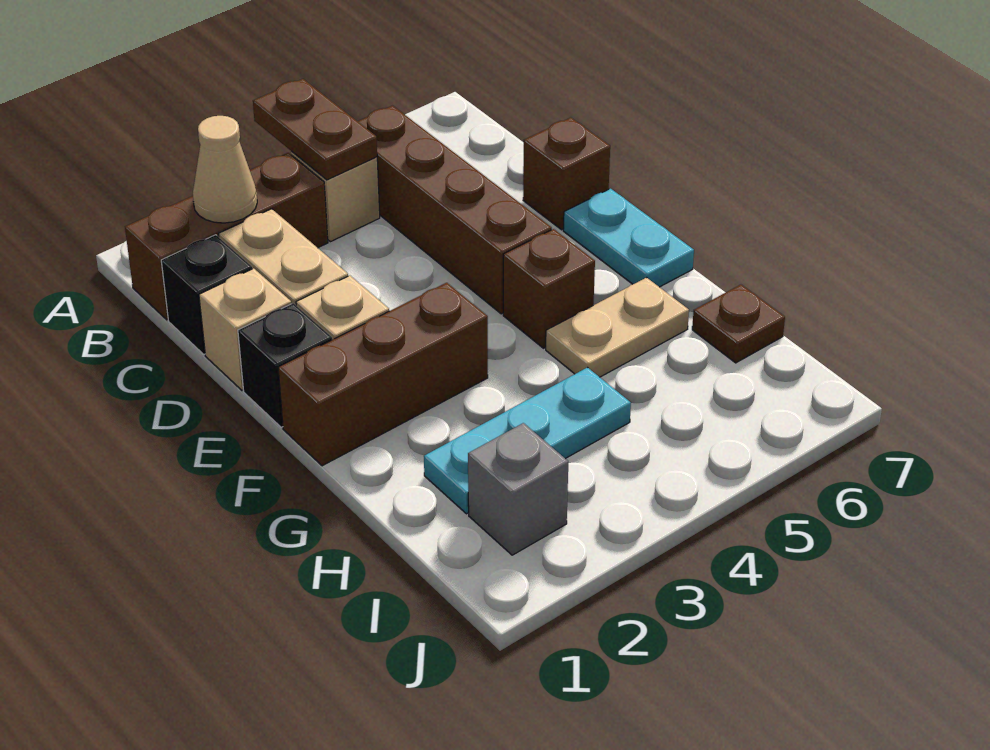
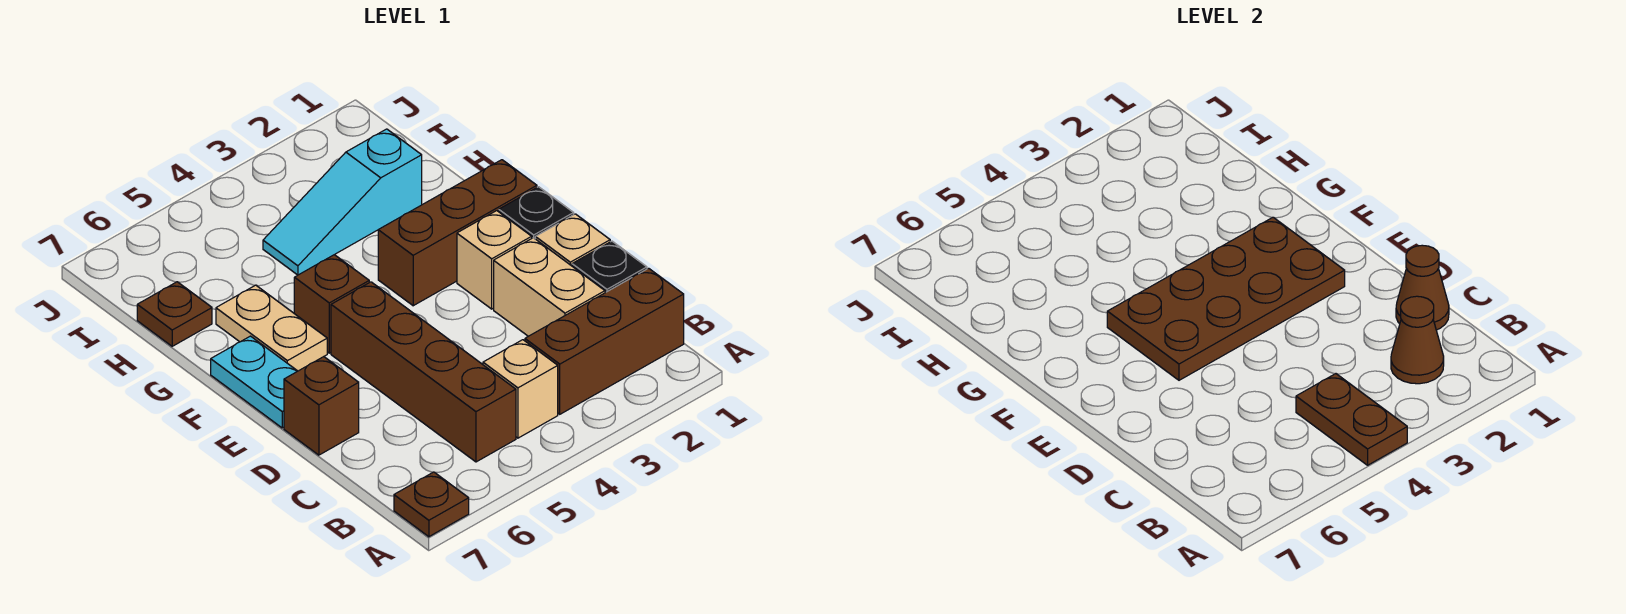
none -> brown 1x1 plate [394,472,469,537]
tan 1x1 cone [193,116,257,223] -> brown 1x1 cone [1391,296,1444,384]
none -> brown 1x1 cone [1396,245,1449,330]
none -> brown 2x4 plate [1107,217,1345,380]
tan 1x2 plate [546,277,689,377] -> tan 1x2 plate turned to [216,285,327,371]
cyan 1x3 plate [424,367,631,514] -> cyan 1x3 slope [263,129,422,275]
grey 1x1 brick [468,423,568,555] -> none

